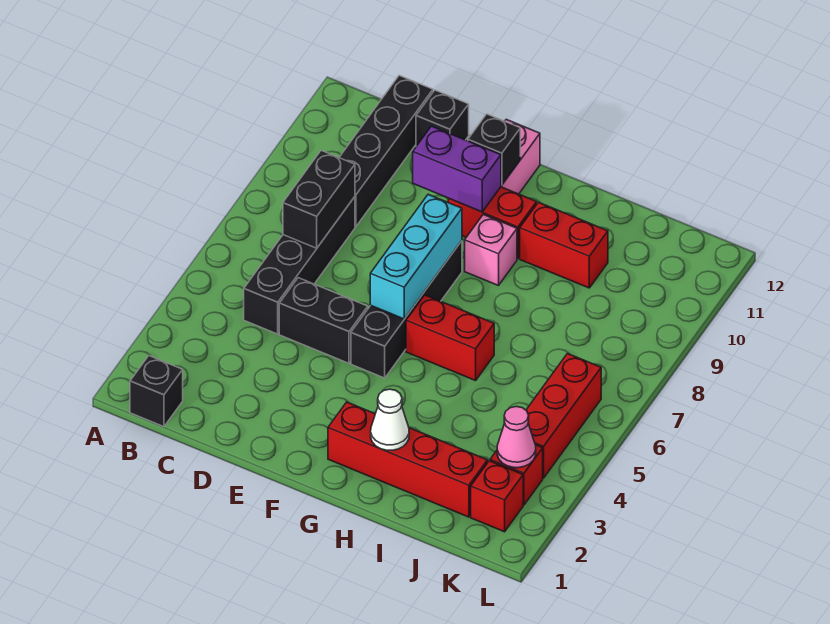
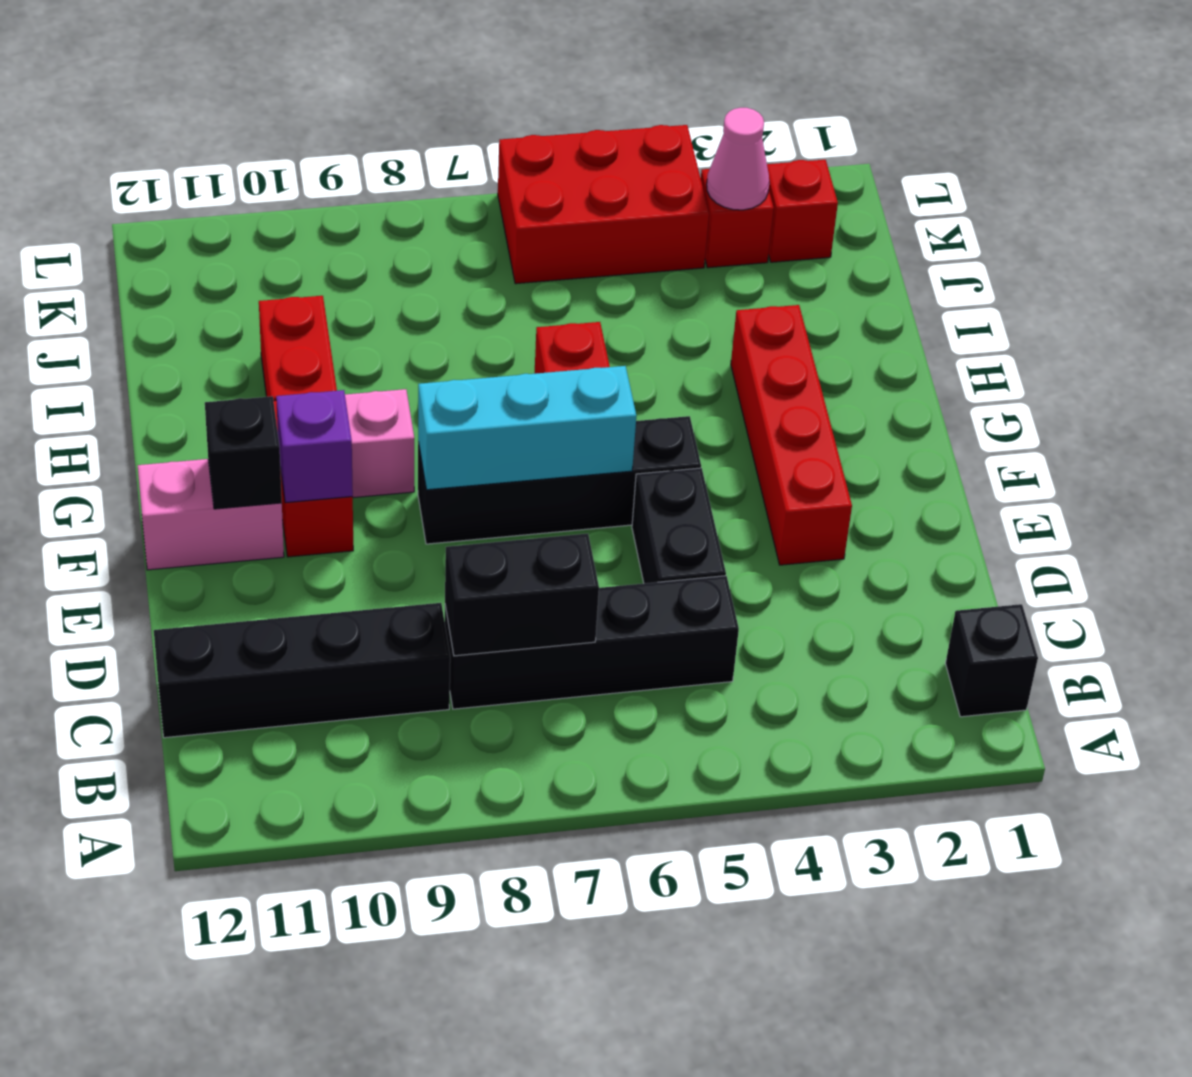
black 1x1 brick [416,90,469,146] -> none
purple 1x2 brick [413,126,501,212] -> purple 1x1 brick [276,390,353,503]
red 1x4 brick [328,402,488,517] -> red 1x4 brick moved to [731,305,852,565]
white 1x1 cone [371,389,409,450] -> none
red 1x3 brick [526,354,601,478] -> red 2x3 brick [498,125,709,284]

